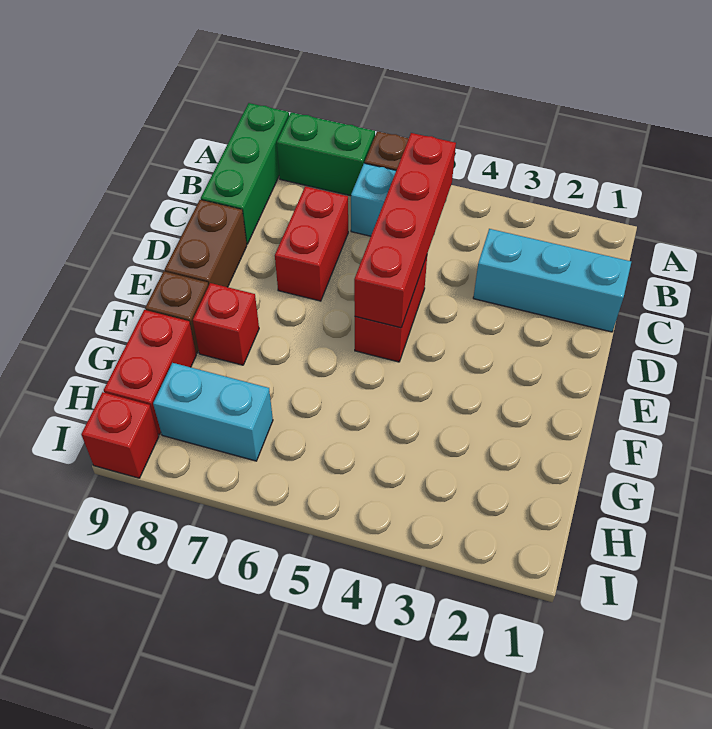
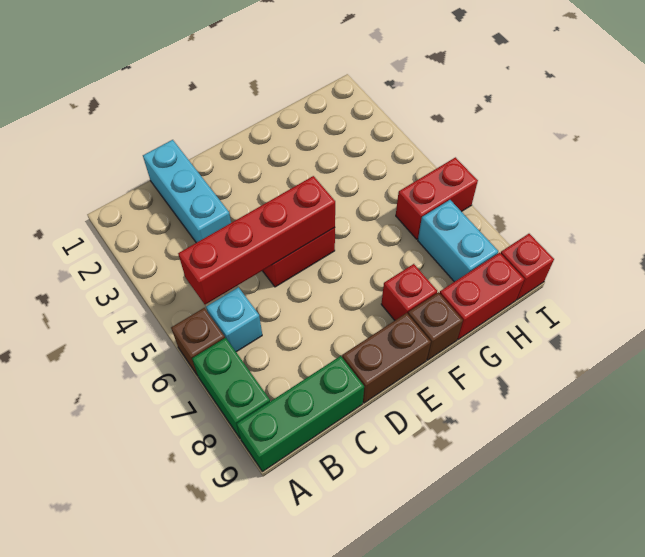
red 1x2 brick [275,186,348,301] -> red 1x2 brick moved to [396,157,478,239]

